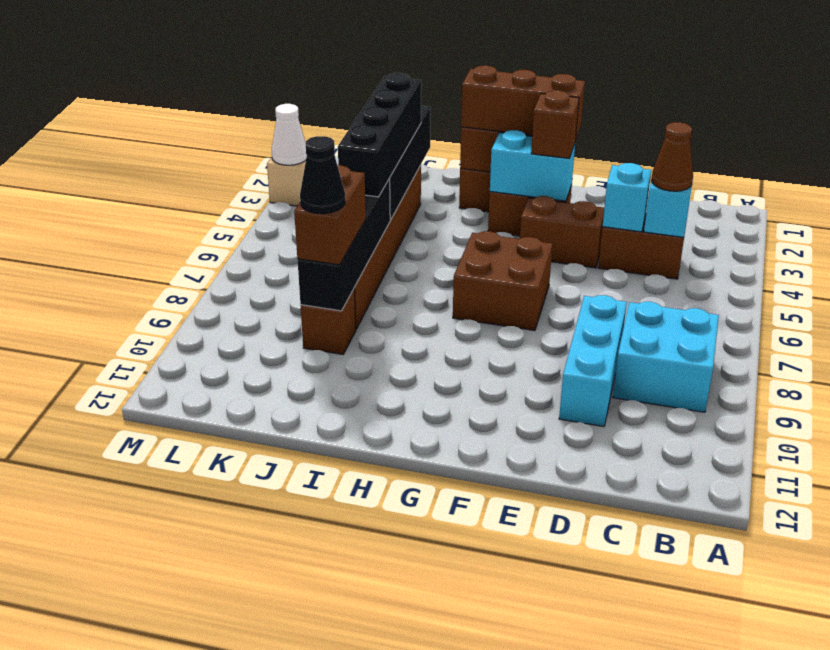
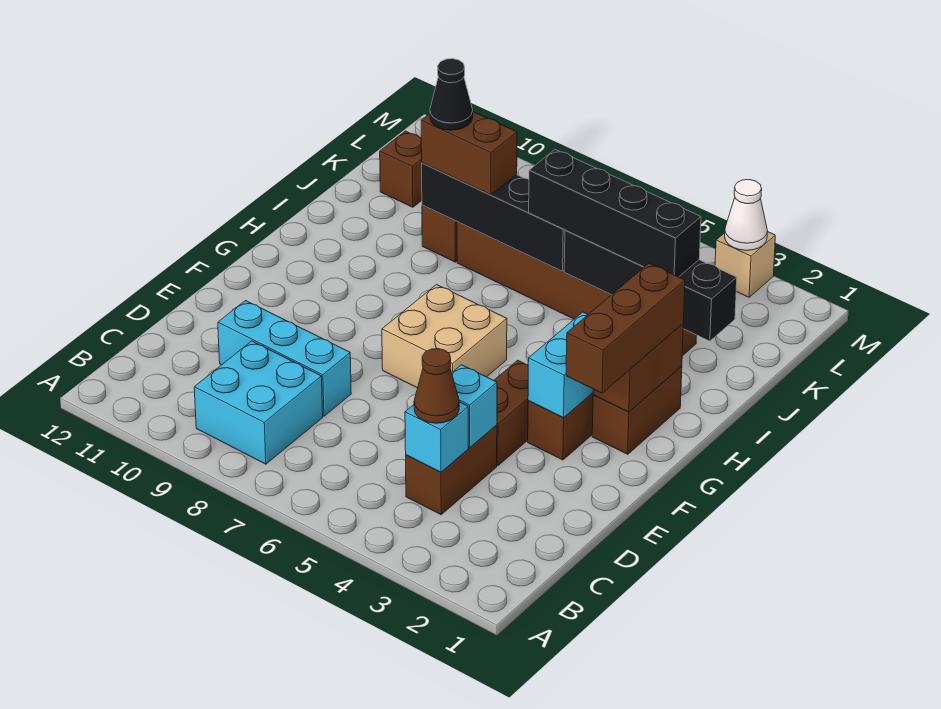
brown 1x1 brick [531,90,579,159] -> brown 1x1 brick moved to [380,131,422,207]
brown 2x2 brick [453,231,552,331] -> tan 2x2 brick [382,285,507,388]

